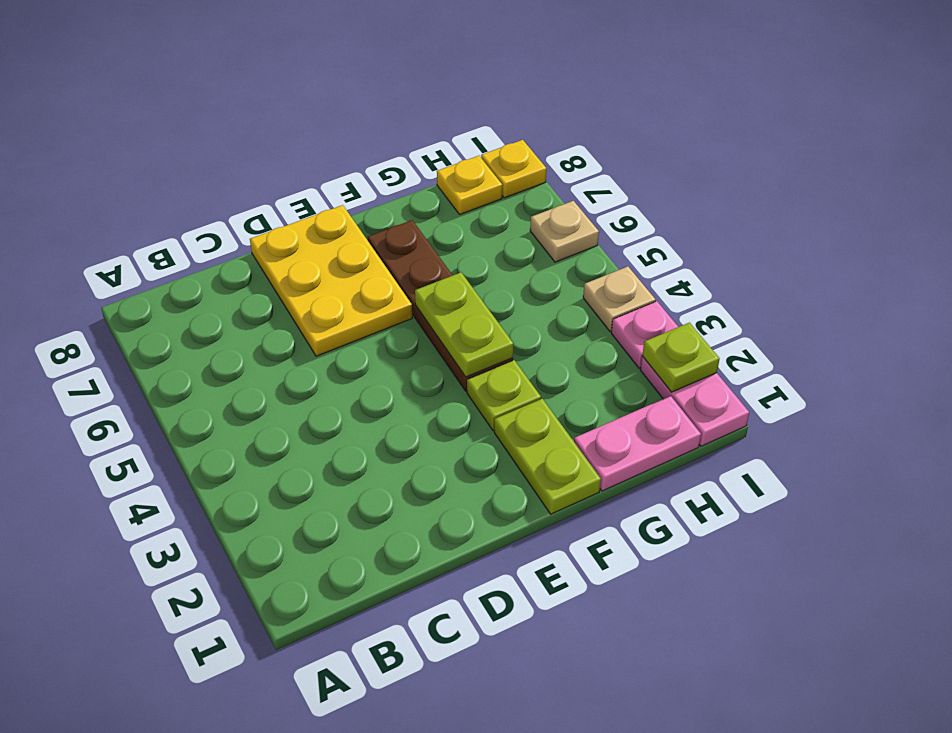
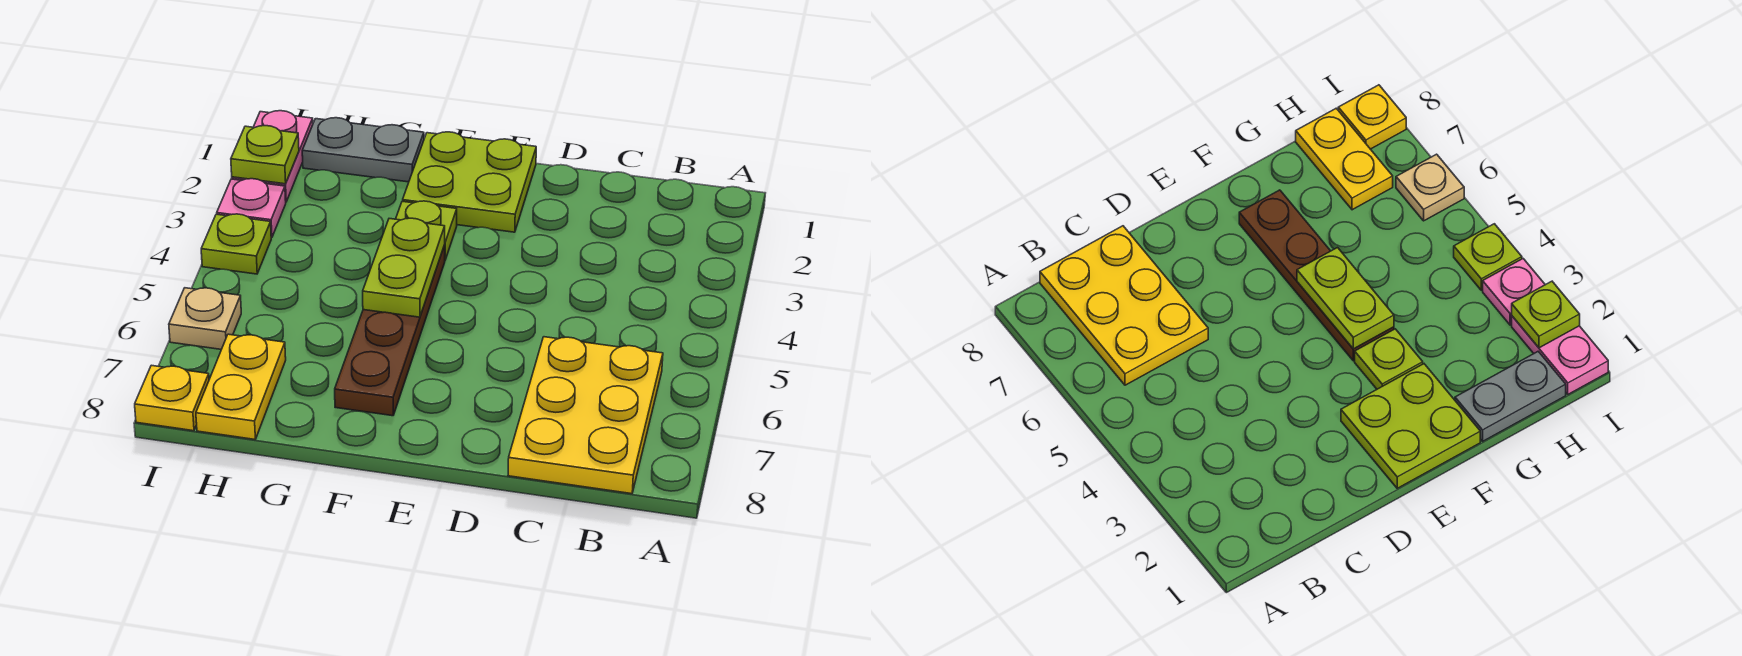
yellow 2x3 plate [250,205,412,356] -> yellow 2x3 plate moved to [508,337,663,494]
lime 1x2 plate [494,399,601,514] -> lime 2x2 plate [403,132,536,232]
pink 1x2 plate [574,396,701,491] -> grey 1x2 plate [302,118,424,182]
yellow 1x1 plate [437,156,502,215] -> yellow 1x2 plate [196,334,286,439]
tan 1x1 plate [583,266,656,331] -> lime 1x1 plate [201,214,271,274]

